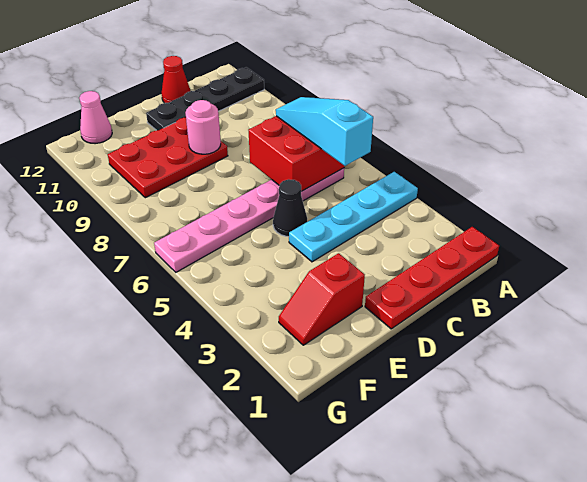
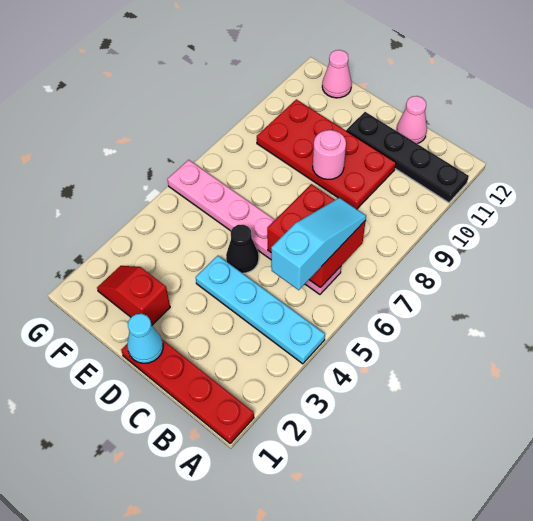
red 1x1 cone [162,56,191,103] -> pink 1x1 cone [396,96,427,144]
none -> cyan 1x1 cone [127,314,163,363]
red 2x3 plate [108,118,228,198] -> red 2x4 plate [257,99,396,209]

